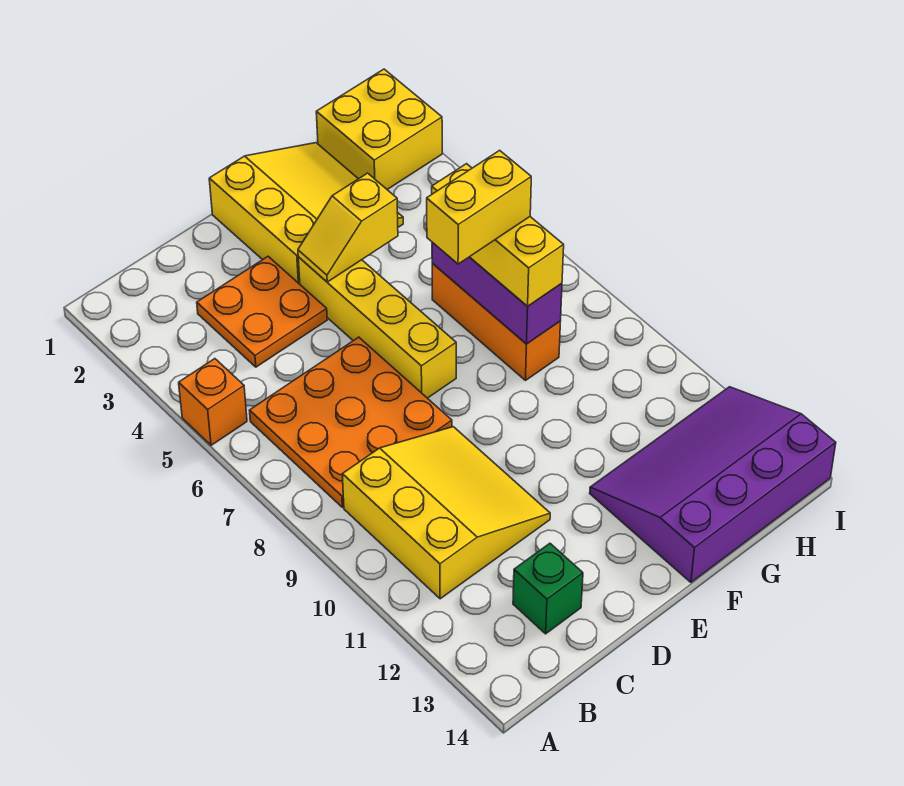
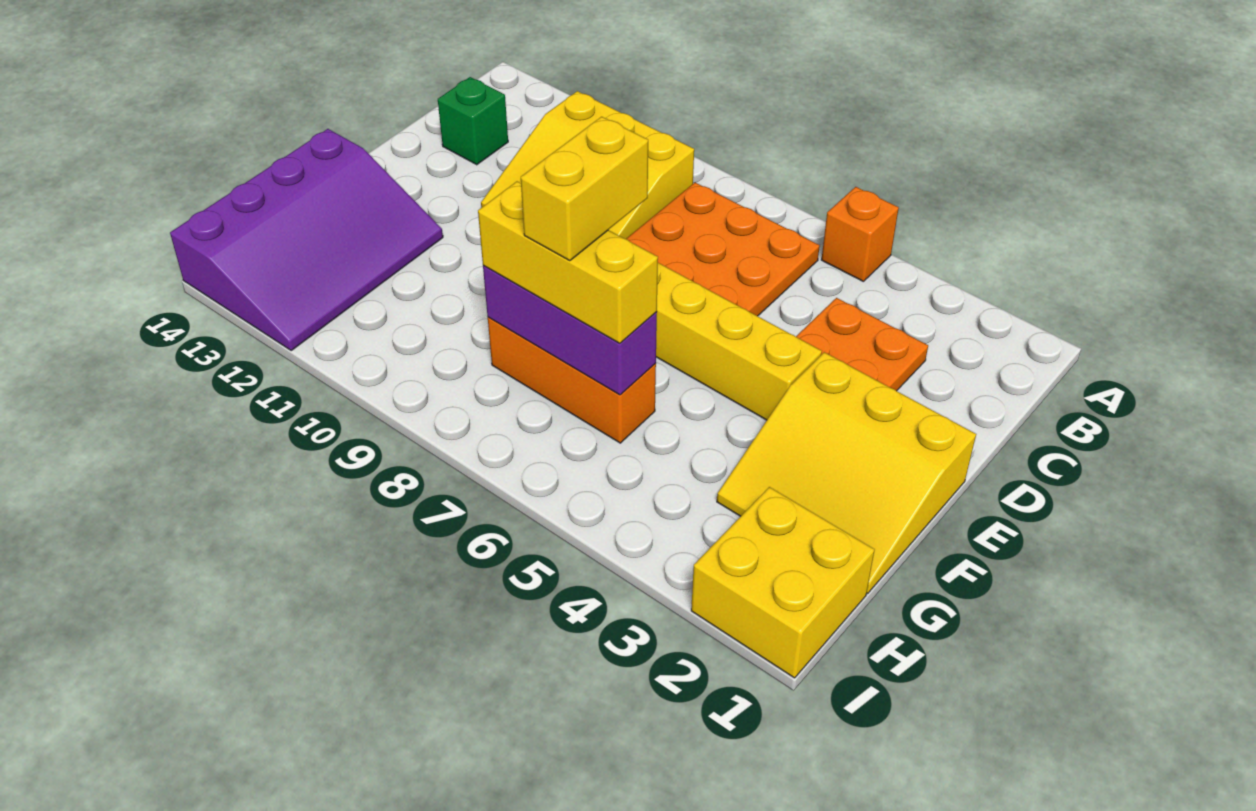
yellow 1x2 slope [298,173,398,282] -> none

